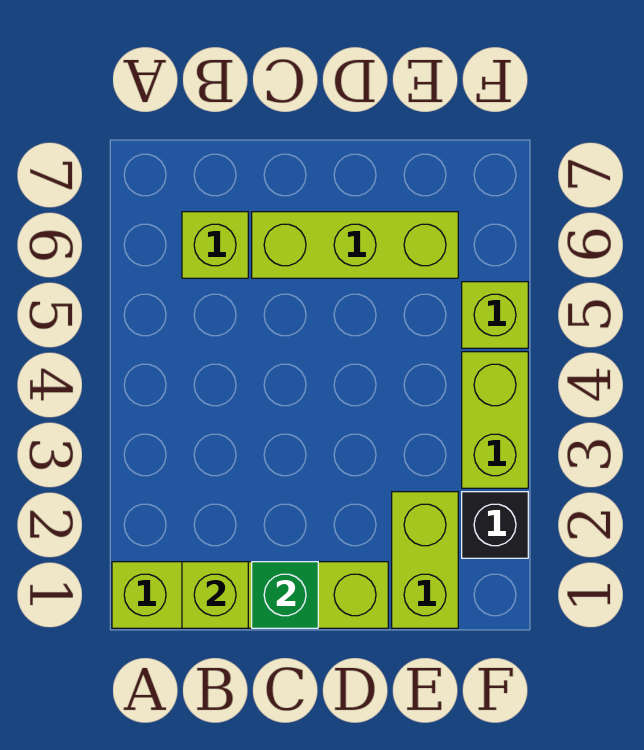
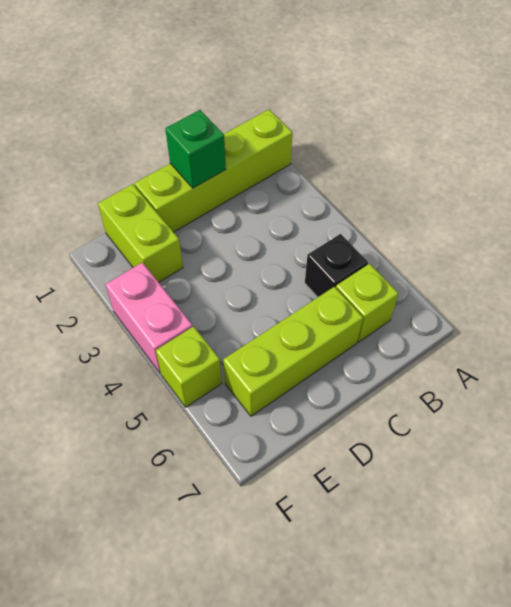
lime 1x1 brick [182,562,248,628] -> none
black 1x1 brick [462,492,528,558] -> black 1x1 brick moved to [305,234,368,297]
lime 1x2 brick [462,352,528,488] -> pink 1x2 brick [105,262,193,373]

